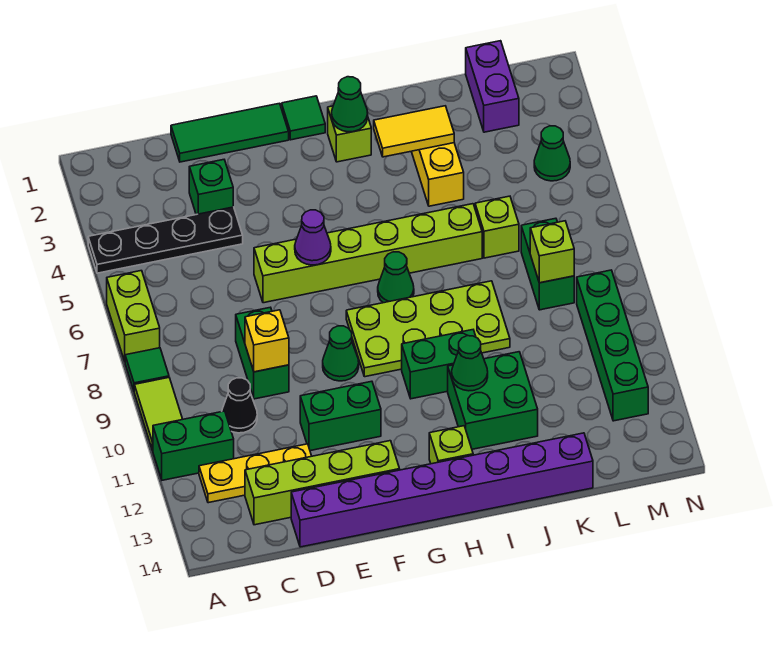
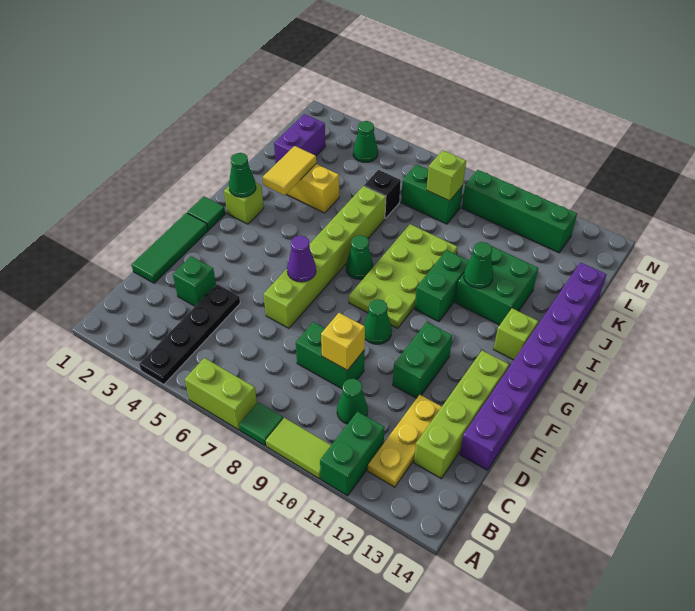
black 1x1 cone [222,378,257,433] -> green 1x1 cone [337,379,368,424]
lime 1x1 brick [475,196,519,258] -> black 1x1 brick [364,170,401,219]
purple 1x2 brick [466,41,519,132] -> purple 1x2 brick turned to [274,114,325,163]

